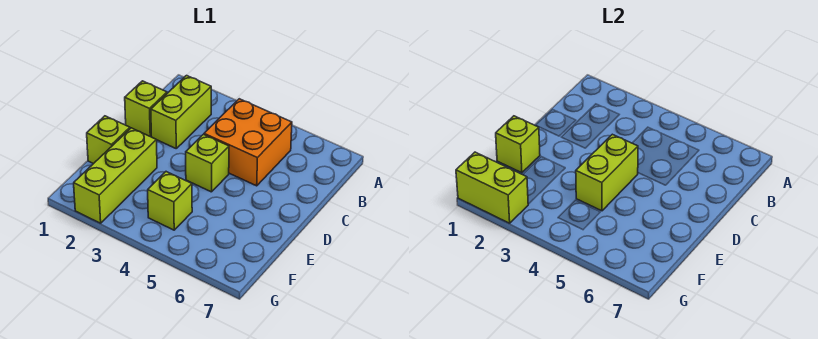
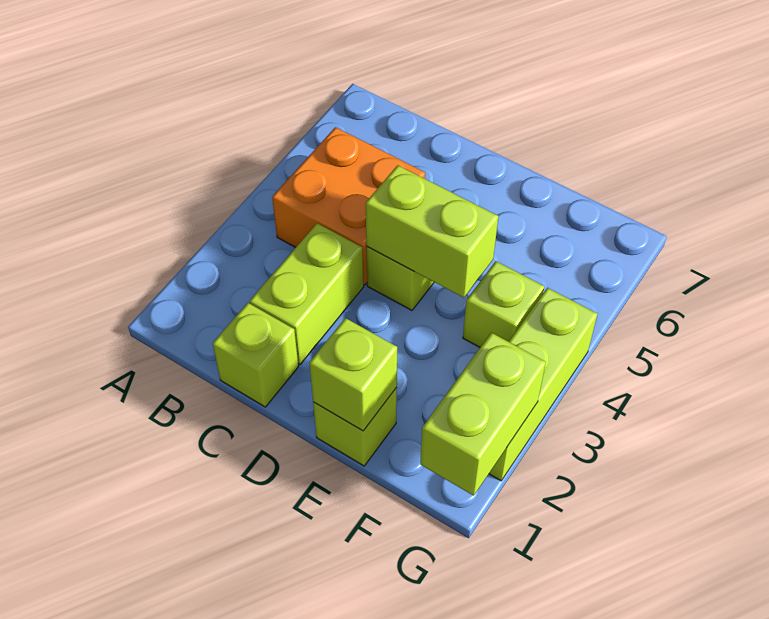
lime 1x2 brick [151,76,211,148] -> lime 1x2 brick turned to [250,223,364,365]
lime 1x3 brick [74,128,157,223] -> lime 1x3 brick turned to [489,288,597,481]

